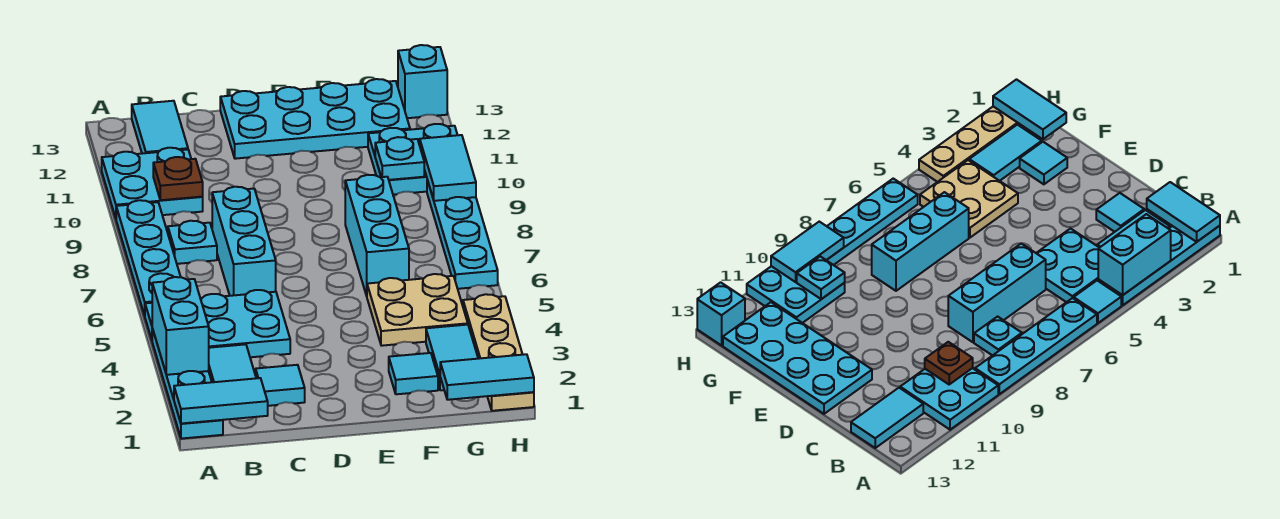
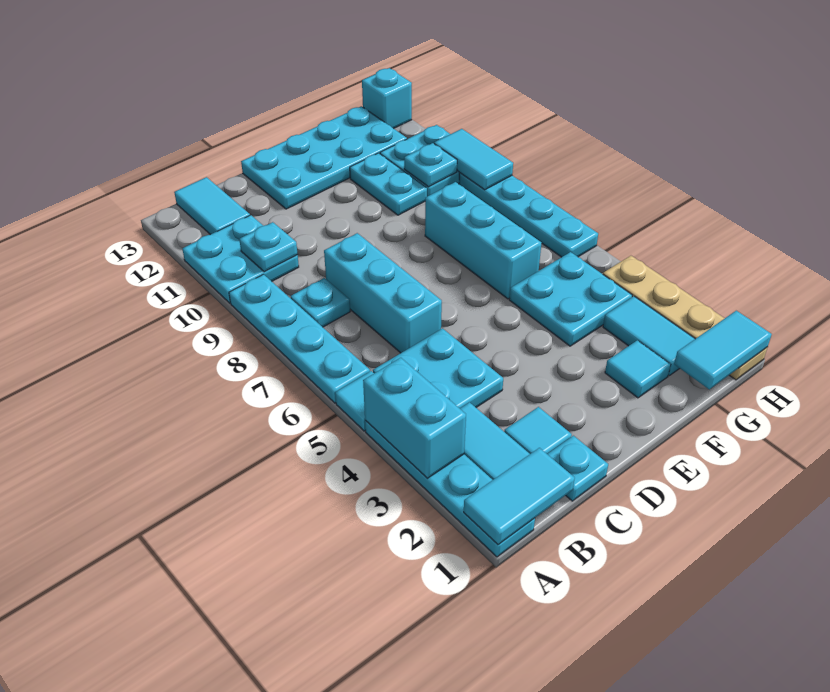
brown 1x1 plate [153,157,203,200] -> cyan 1x1 plate [239,222,298,272]
none -> cyan 1x1 plate [547,436,608,501]
tan 2x2 plate [367,274,468,346] -> cyan 2x2 plate [509,252,632,346]
none -> cyan 1x2 plate [350,153,427,215]

